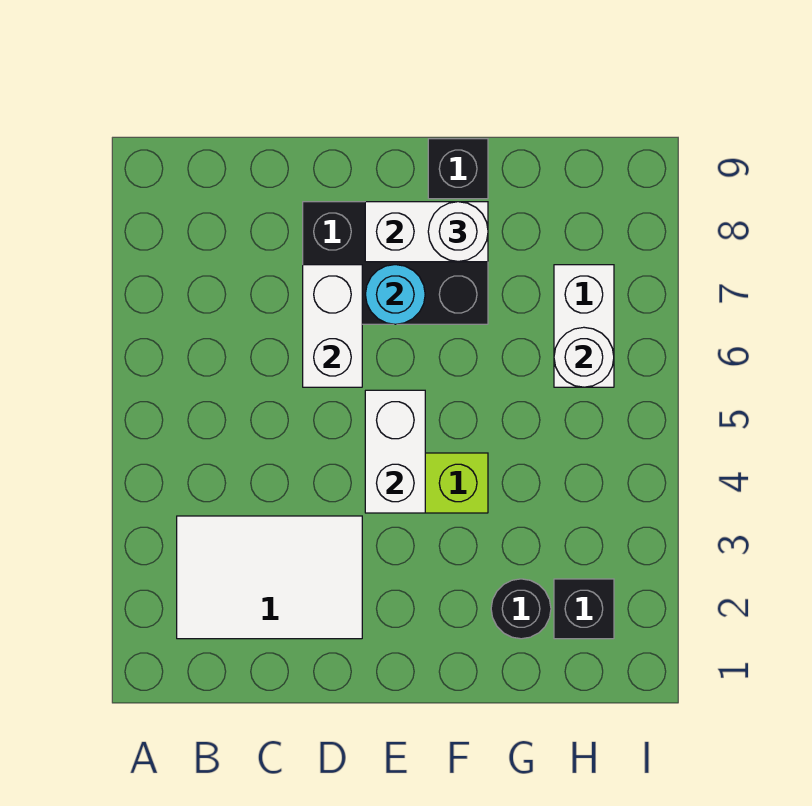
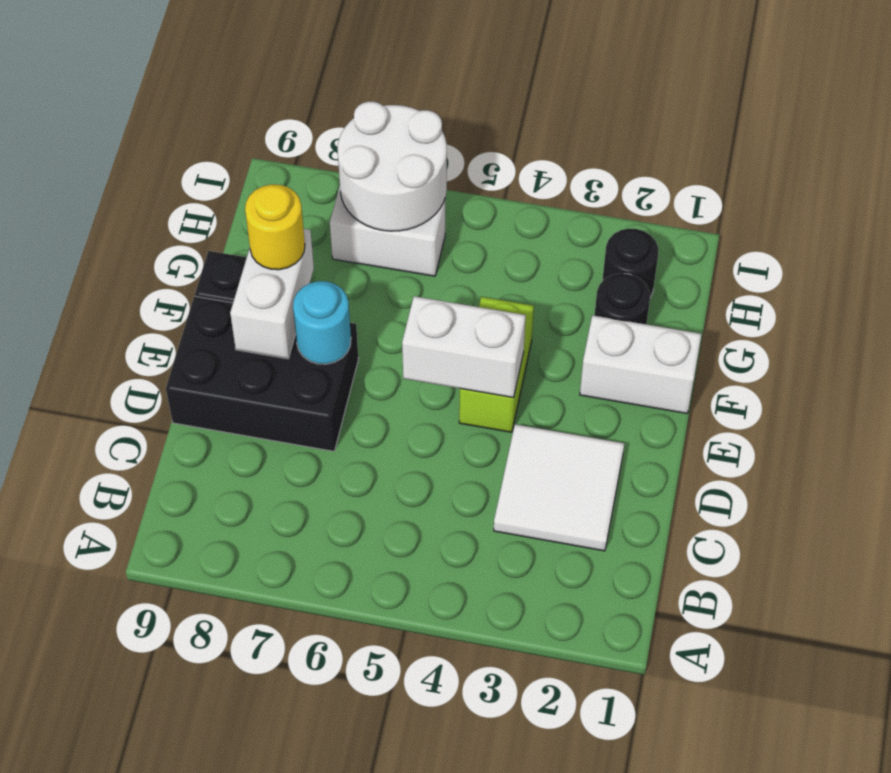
white 2x3 tile [177,516,362,639] -> white 2x2 tile [494,424,624,551]
white 1x2 brick [303,265,362,387] -> white 1x2 brick moved to [580,315,701,413]
black 2x3 brick [303,202,488,324] -> black 2x3 brick turned to [166,296,359,451]
white 1x1 round brick [428,202,488,262] -> yellow 1x1 round brick [245,184,305,270]
black 1x1 brick [554,579,614,639] -> black 1x1 round brick [602,229,658,298]
white 1x1 round brick [554,327,614,387] -> white 2x2 round brick [338,102,447,231]

